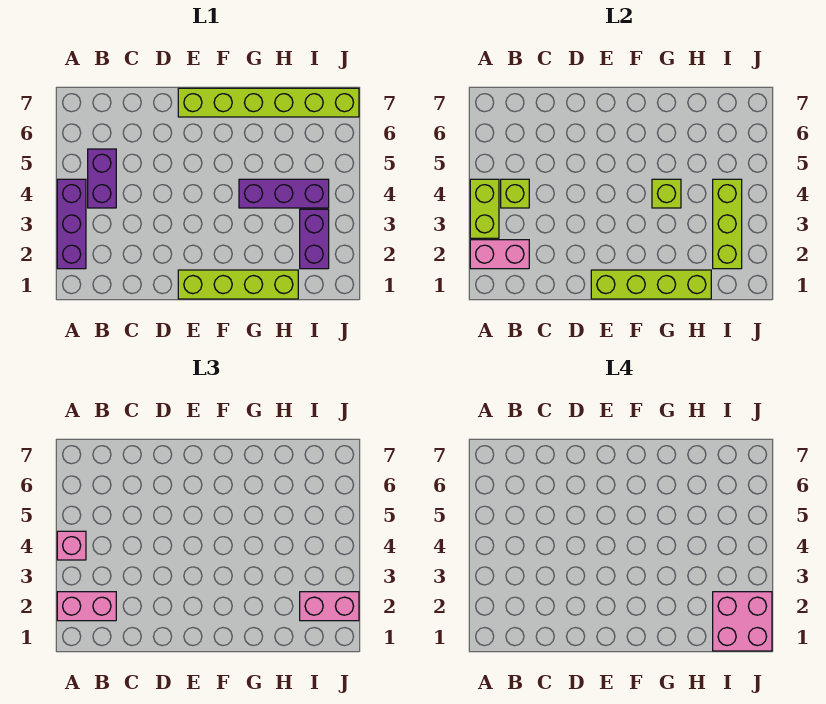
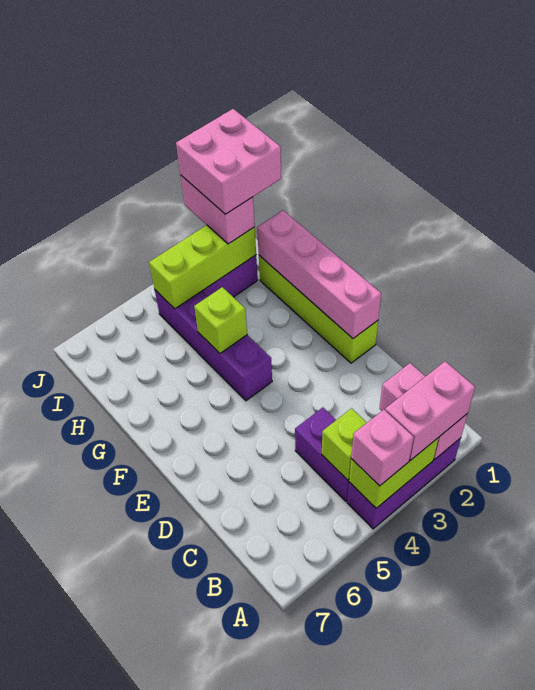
pink 1x2 brick [57,592,116,621] -> pink 1x2 brick turned to [385,361,475,460]
purple 1x2 brick [88,149,116,208] -> purple 1x2 brick turned to [295,407,349,501]
lime 1x4 brick [591,270,711,299] -> pink 1x4 brick [257,210,381,339]
lime 1x6 brick [178,88,359,117] -> none
purple 1x3 brick [239,179,329,208] -> purple 1x4 brick [155,290,272,401]

